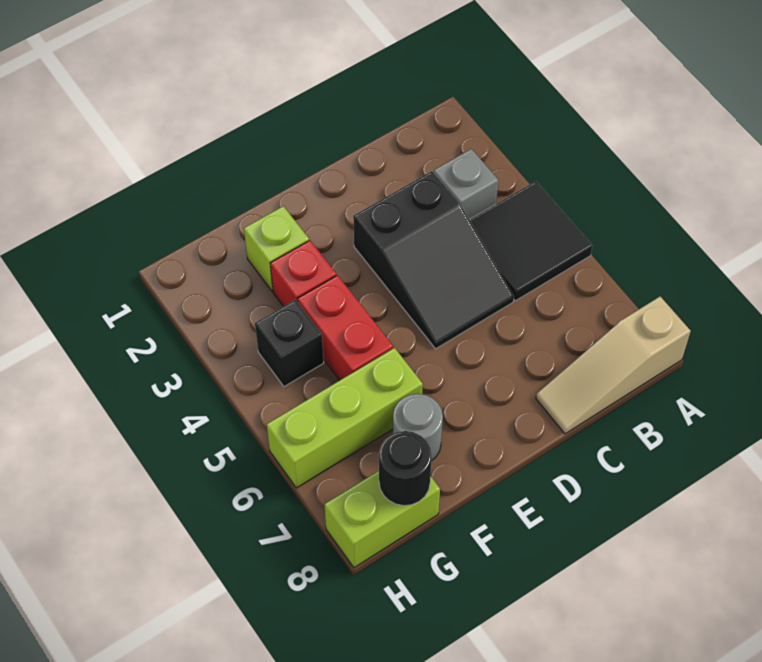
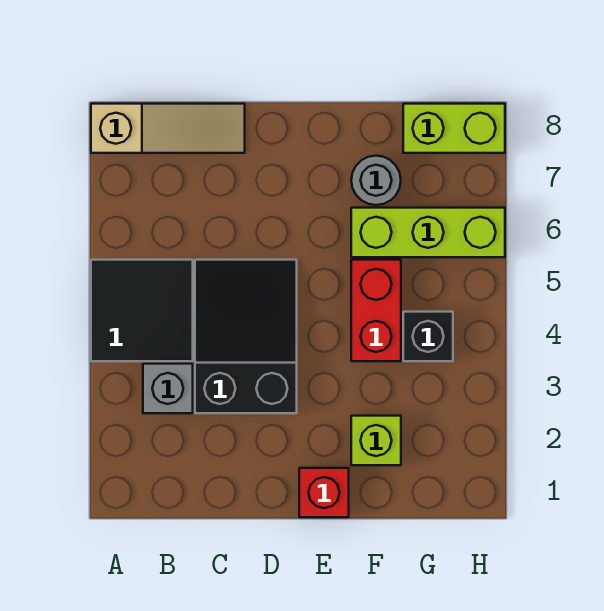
red 1x1 brick [270,241,336,306] -> red 1x1 brick moved to [299,468,349,517]
black 1x1 round brick [379,431,432,506] -> none

